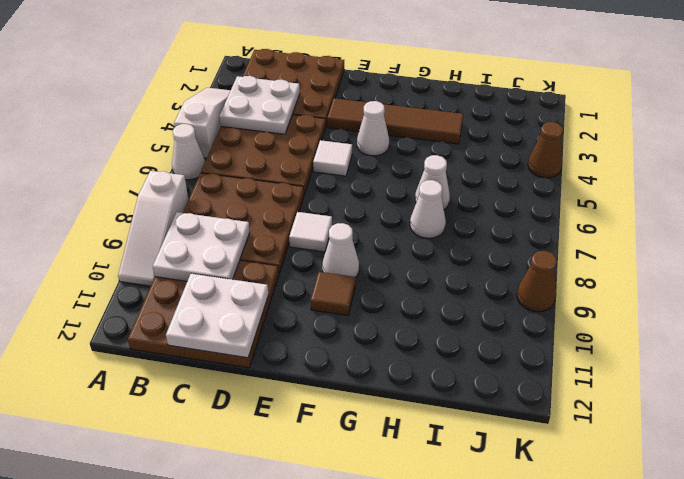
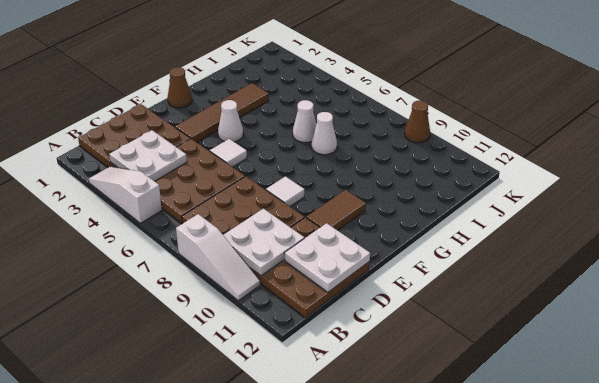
white 1x1 cone [172,124,205,180] -> none
white 1x1 cone [322,223,359,278] -> none
brown 1x1 tile [310,272,355,316] -> brown 1x2 tile [306,190,366,230]
brown 1x1 cone [528,122,563,178] -> brown 1x1 cone moved to [168,67,192,108]

